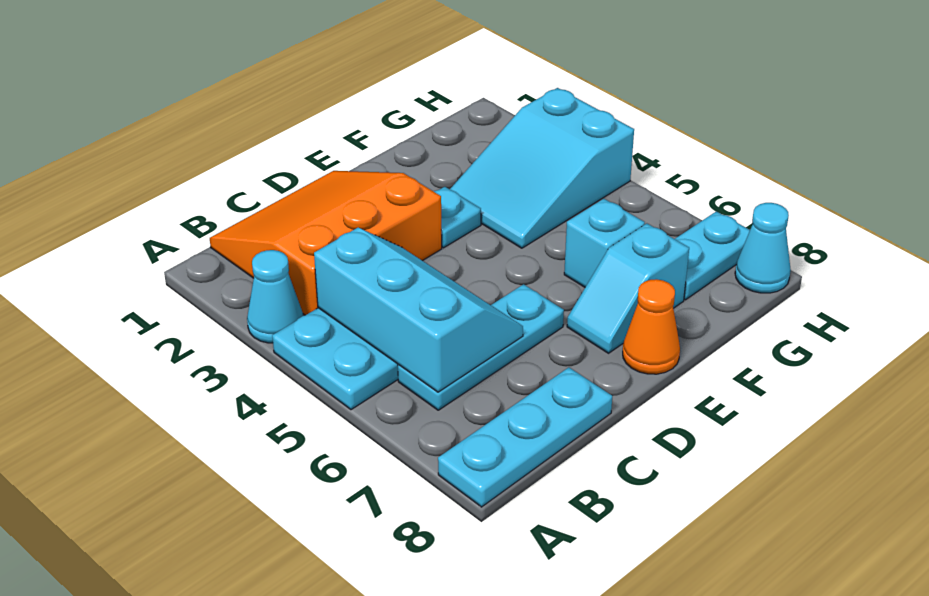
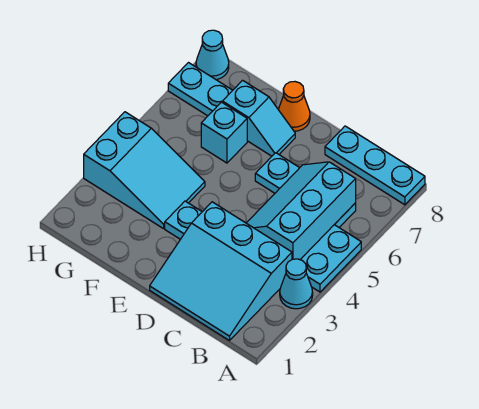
orange 3x3 slope [210,171,442,315] -> cyan 3x3 slope [150,202,292,341]

